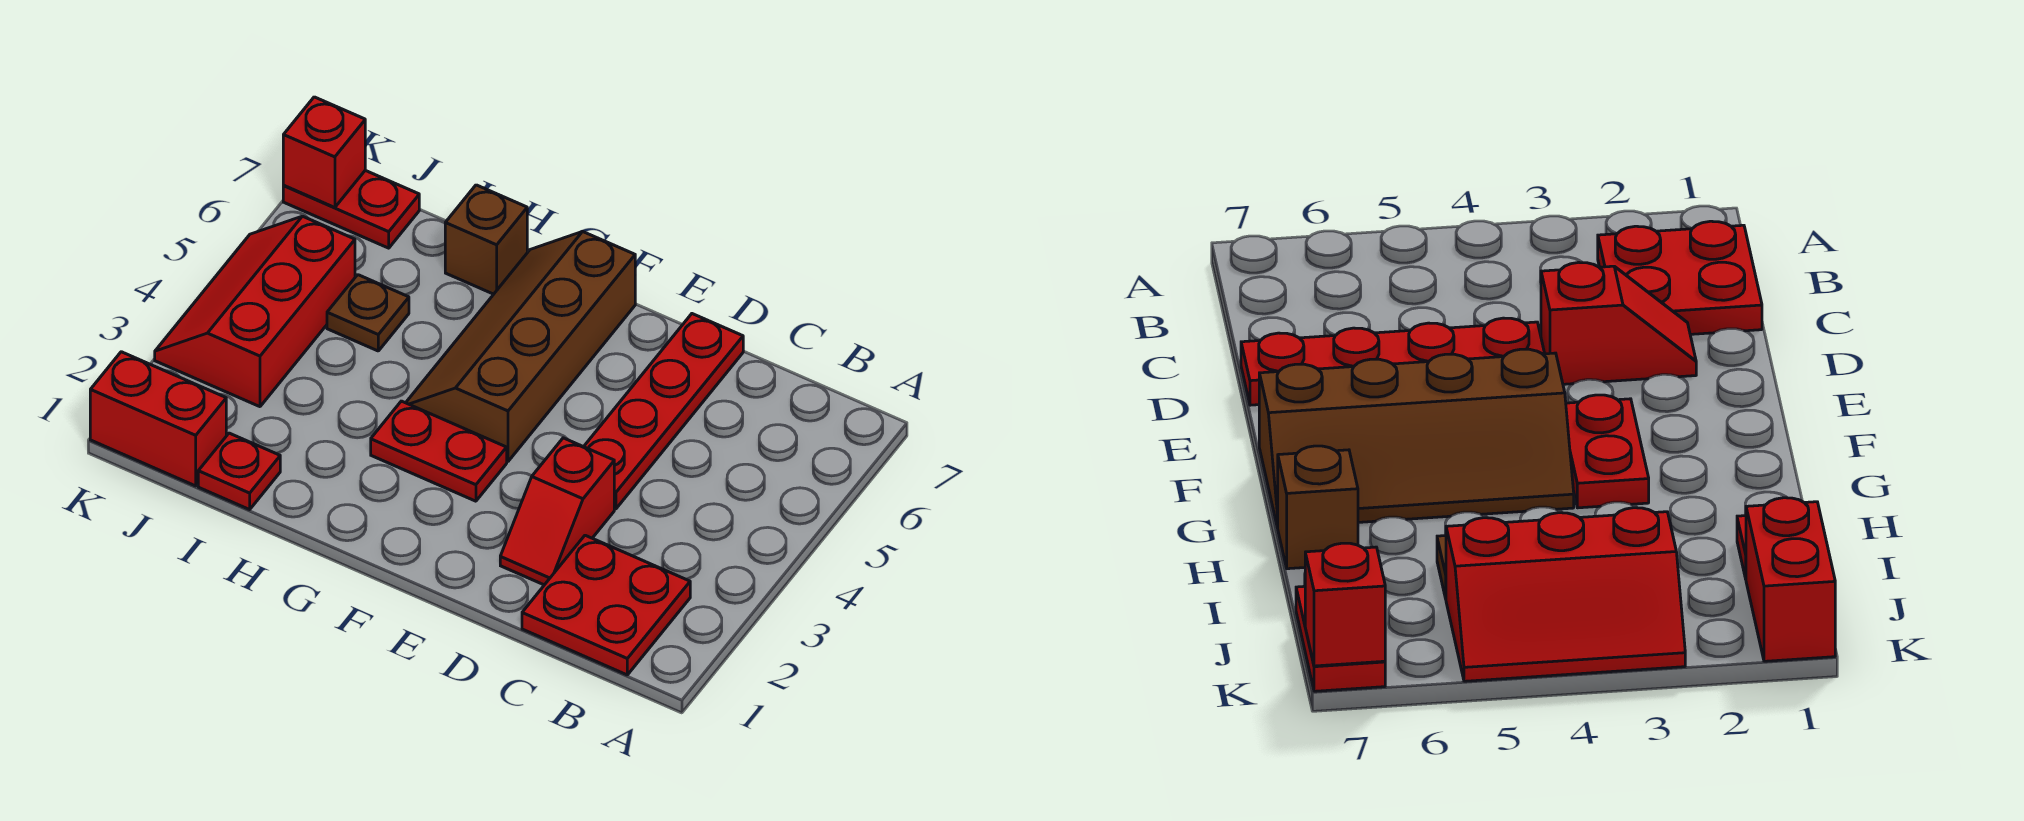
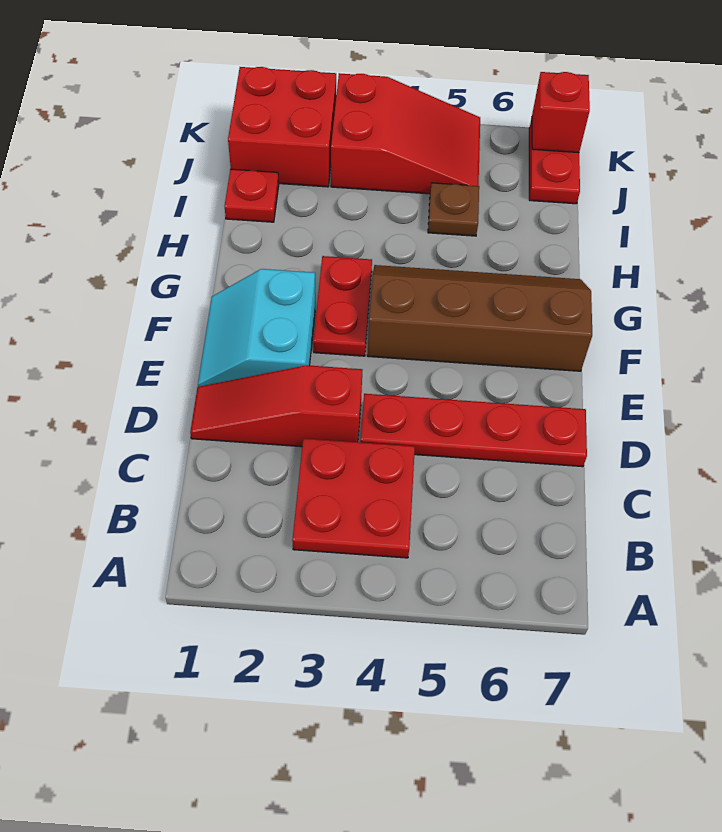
red 2x2 plate [522,535,690,675] -> red 2x2 plate moved to [292,438,415,558]
red 1x2 slope [500,438,614,585] -> red 1x3 slope [190,365,362,447]
none -> cyan 2x2 slope [198,269,315,387]
brown 1x1 brick [445,185,527,294] -> none
red 1x2 brick [90,352,226,486] -> red 2x2 brick [228,67,336,187]
red 2x3 slope [155,216,355,407] -> red 2x3 slope turned to [331,73,480,194]

